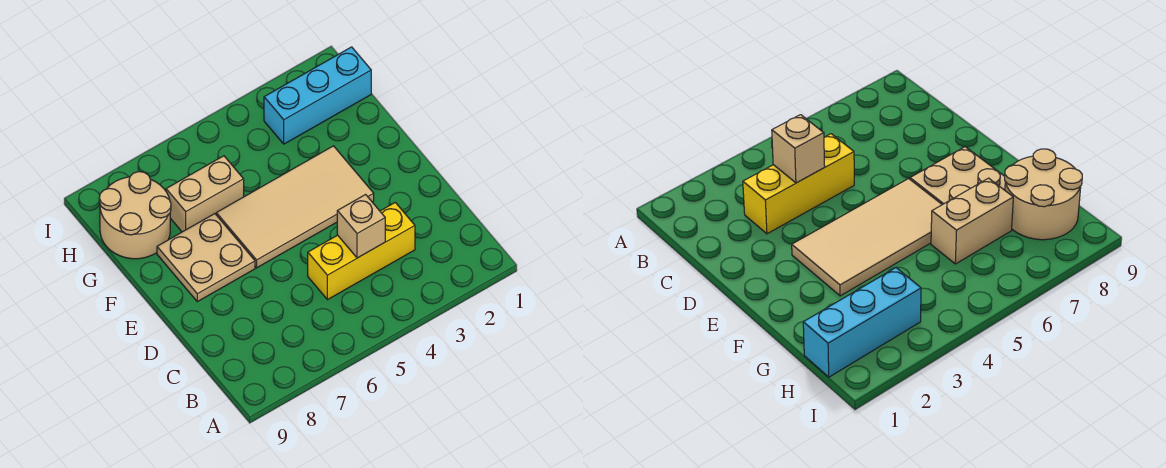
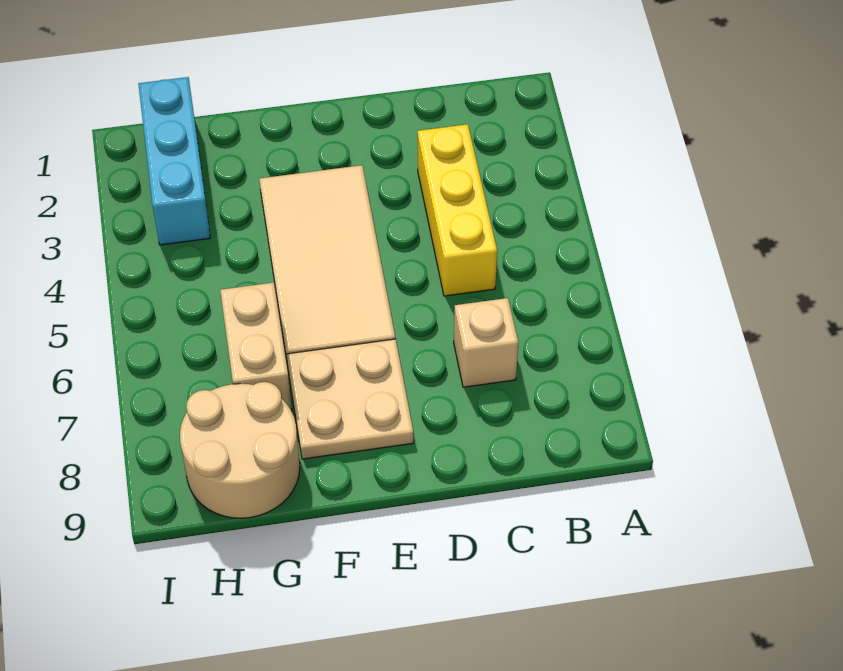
tan 1x1 brick [337,195,385,258] -> tan 1x1 brick moved to [454,298,518,387]

